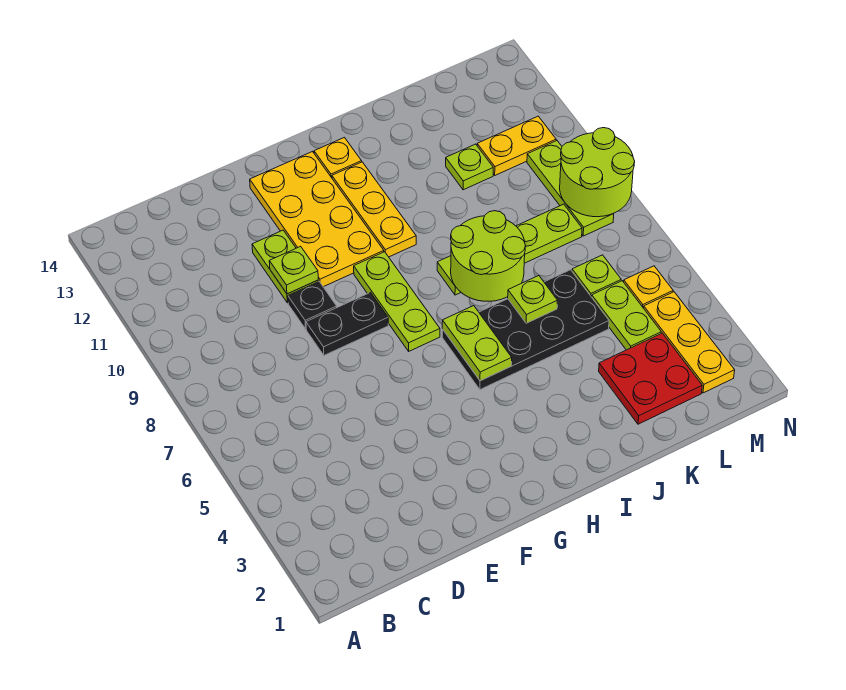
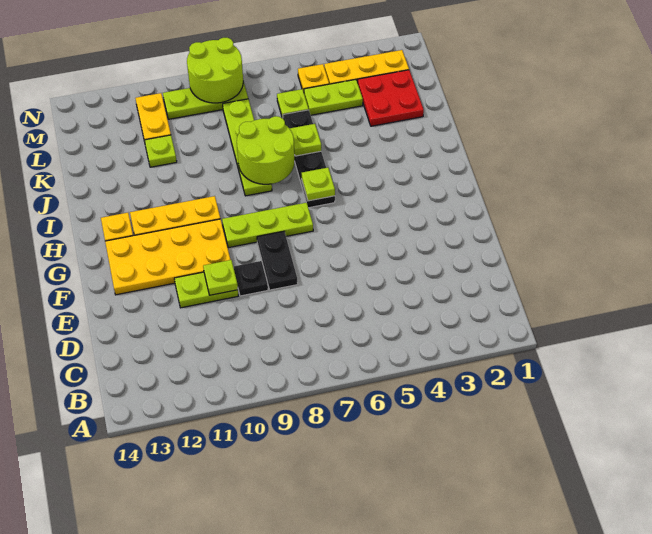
black 2x4 plate [442,270,609,390] -> black 1x4 plate [283,110,335,208]
lime 1x2 plate [442,306,512,381] -> lime 1x1 plate [302,168,335,201]

